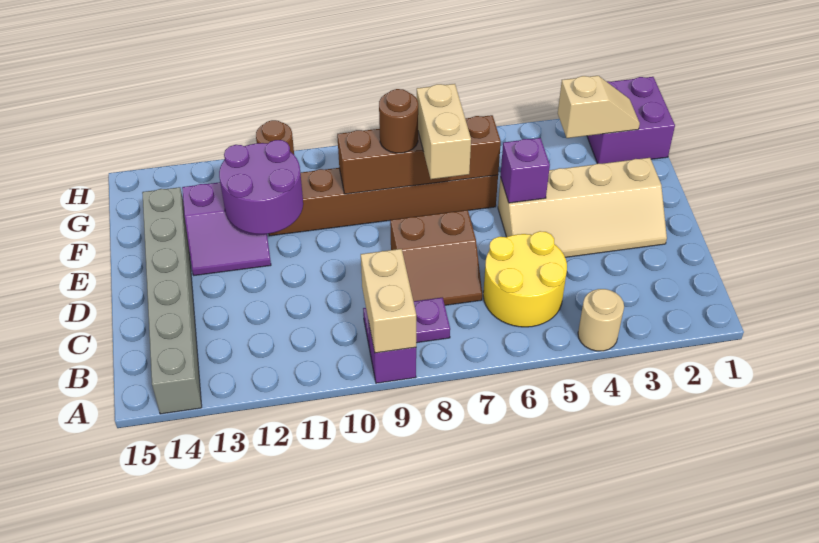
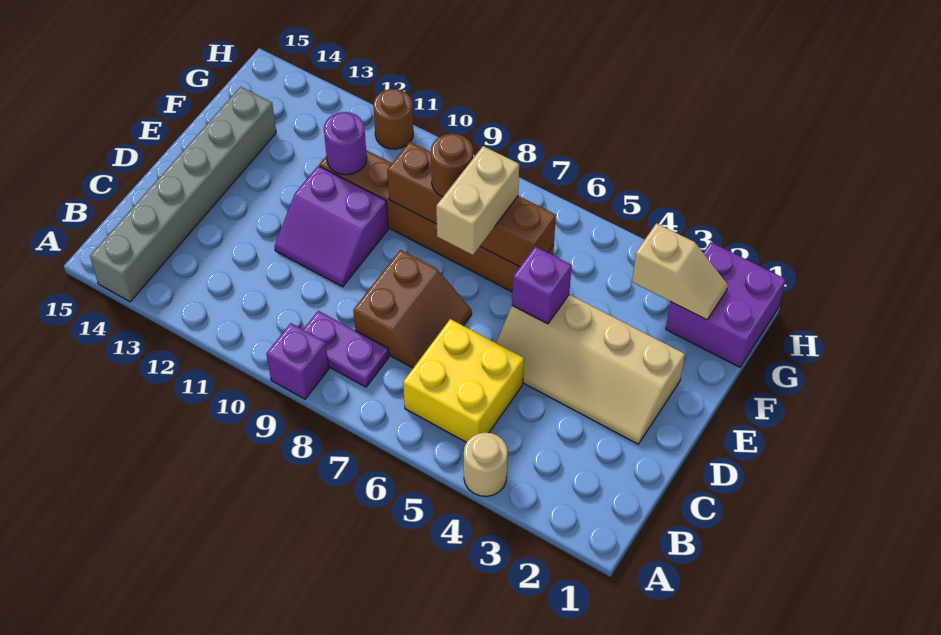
tan 1x2 brick [361,249,416,353] -> none
yellow 2x2 round brick [483,231,567,327] -> yellow 2x2 brick [403,319,524,442]
brown 2x2 slope [390,210,482,305] -> brown 2x2 slope turned to [353,250,472,368]
purple 2x2 round brick [219,140,303,234] -> purple 1x1 round brick [324,112,367,175]
purple 2x2 slope [182,182,271,275] -> purple 2x2 slope moved to [275,166,388,287]

